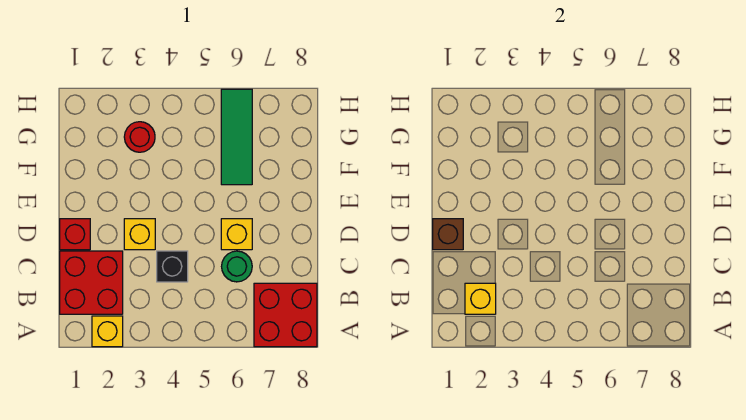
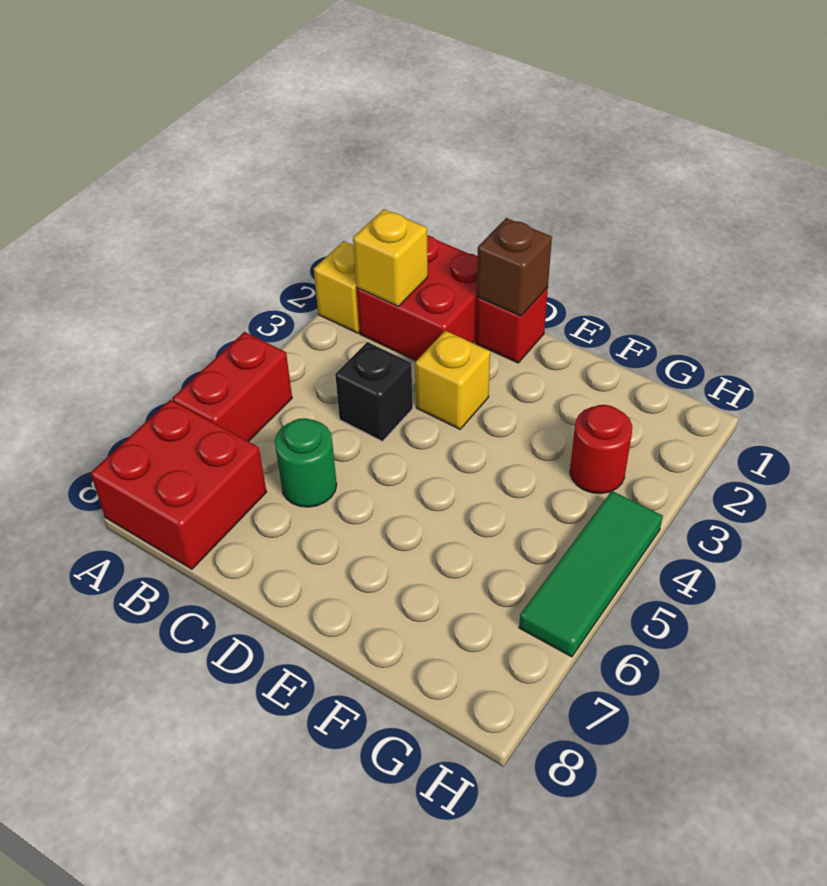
none -> red 1x2 brick [172,332,292,442]
yellow 1x1 brick [221,219,252,250] -> none
green 1x3 tile [221,89,252,185] -> green 1x3 tile turned to [519,491,663,657]

